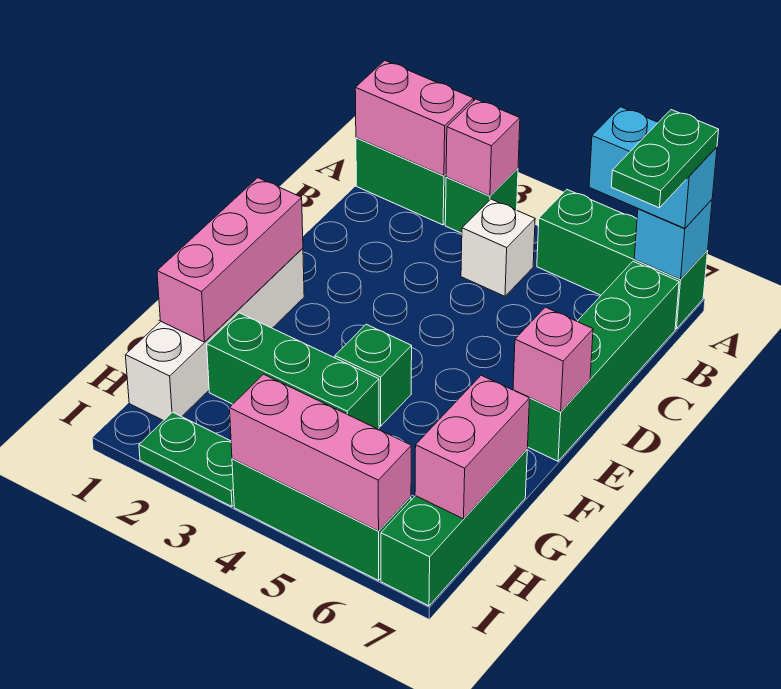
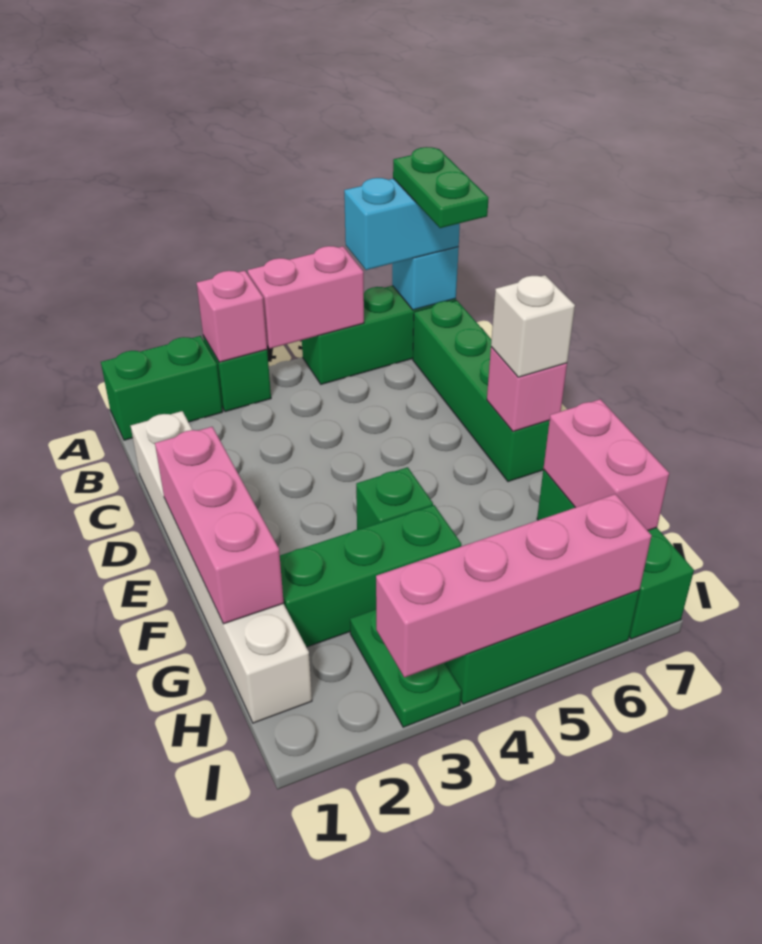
pink 1x2 brick [355,61,474,176] -> pink 1x2 brick moved to [248,246,364,349]
white 1x1 brick [461,199,535,296] -> white 1x1 brick moved to [491,275,575,377]
white 1x4 brick [126,248,304,421] -> white 1x6 brick [131,411,312,723]
green 1x2 plate [139,412,234,507] -> green 1x2 plate turned to [350,609,461,727]
pink 1x3 brick [230,374,411,531] -> pink 1x4 brick [376,494,652,677]

